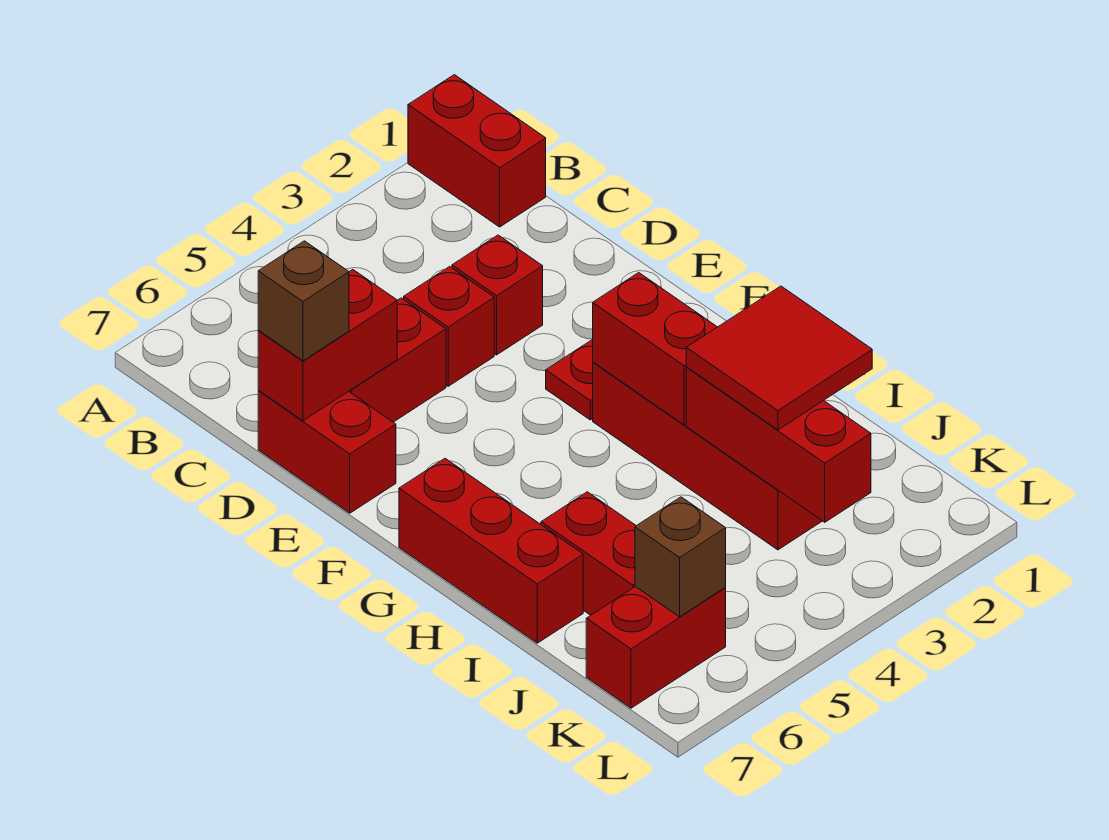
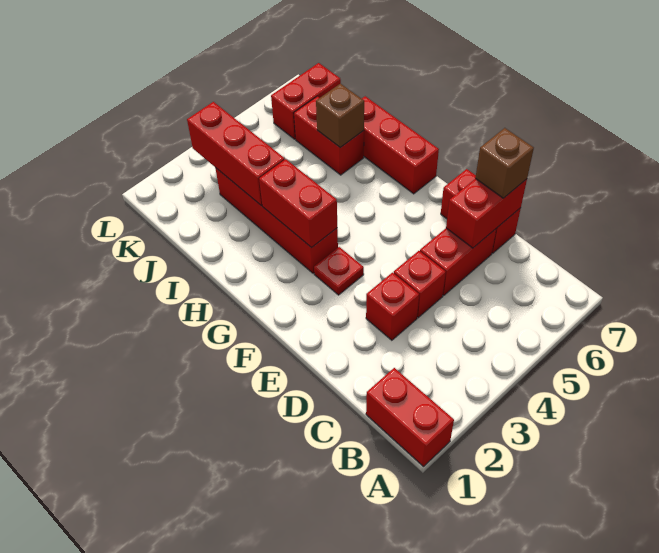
red 2x2 tile [686,286,872,430] -> none
brown 1x1 brick [635,497,726,617] -> brown 1x1 brick moved to [316,84,364,147]

